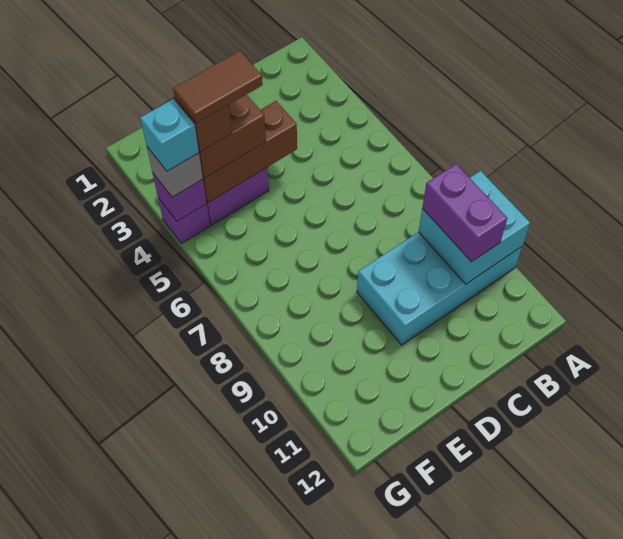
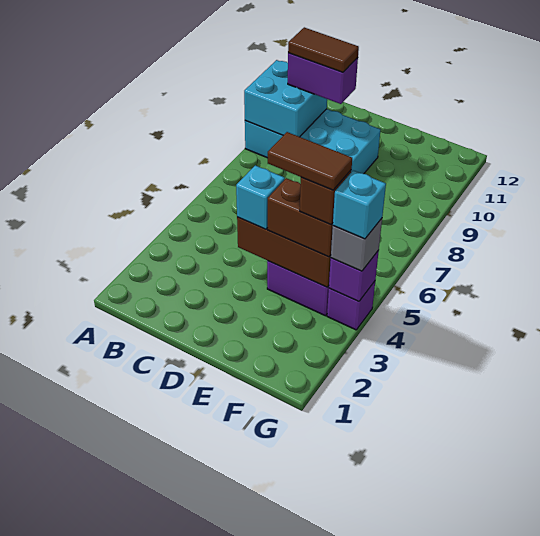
purple 1x2 brick [422,164,507,262] -> purple 1x2 brick turned to [288,53,358,104]
none -> brown 1x2 tile [288,27,359,72]
none -> cyan 1x1 brick [236,165,285,229]

